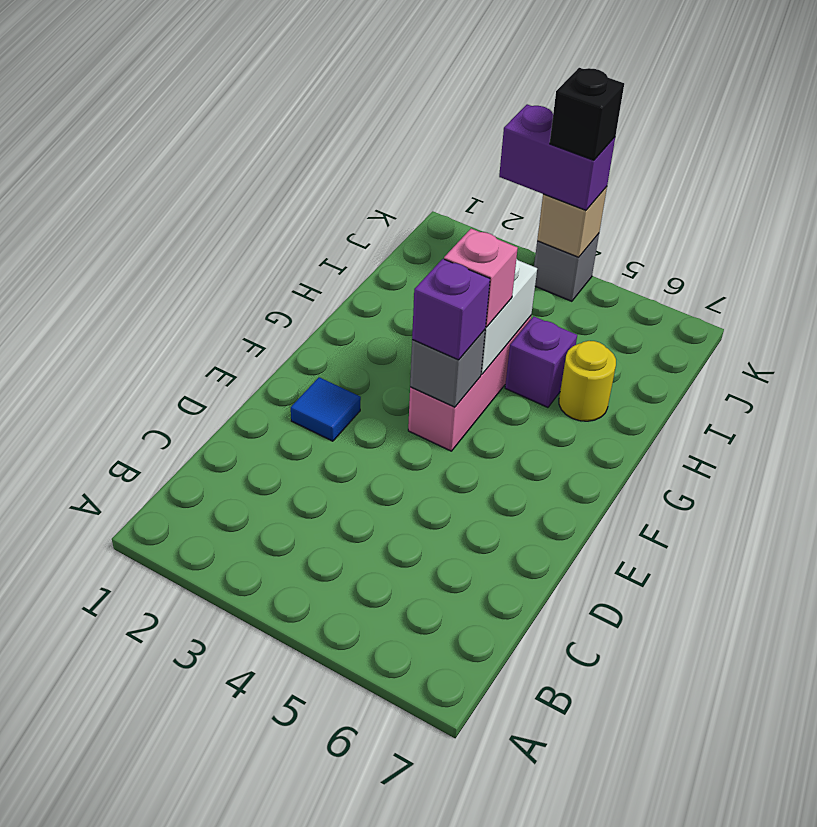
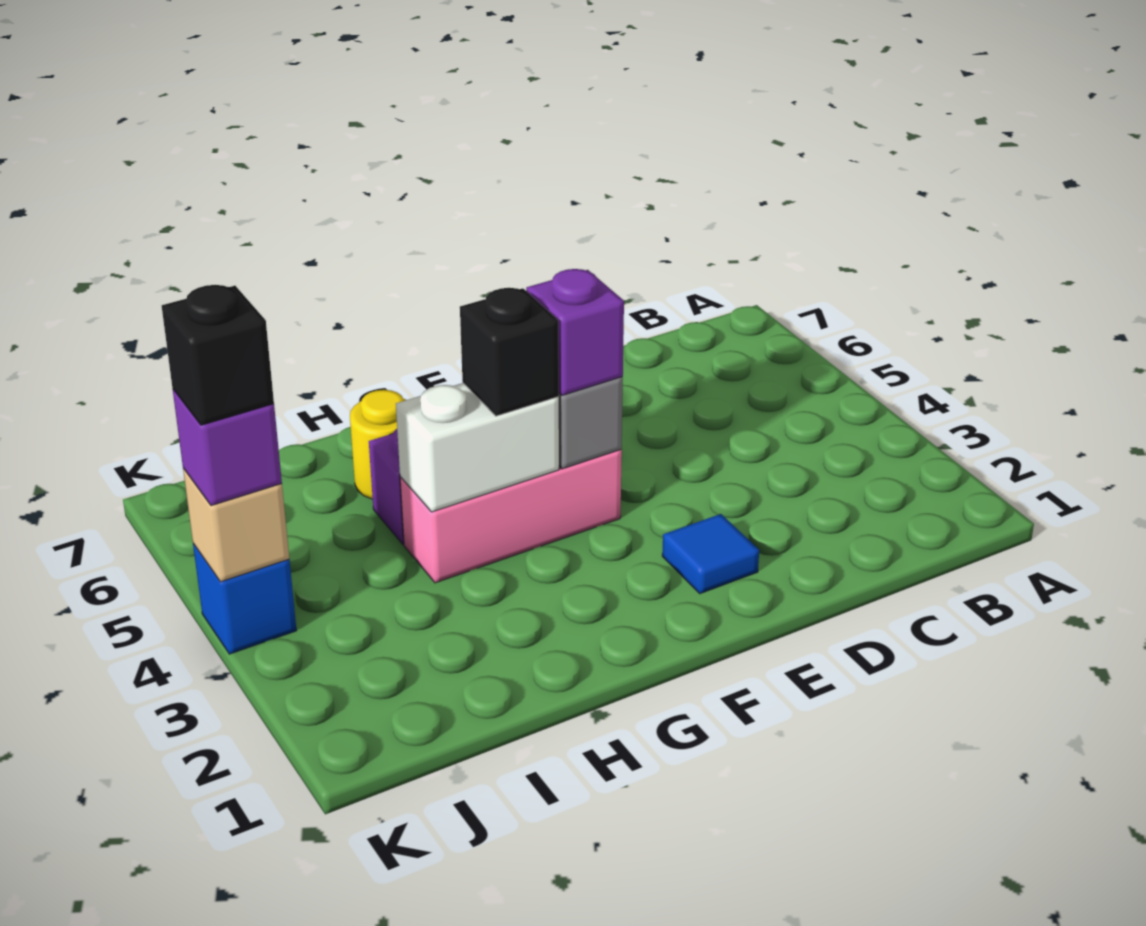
pink 1x1 brick [444,229,518,327] -> black 1x1 brick [460,288,559,416]
purple 1x2 brick [499,104,615,210] -> purple 1x1 brick [173,390,282,506]
grey 1x1 brick [534,234,599,301] -> blue 1x1 brick [193,544,297,654]

